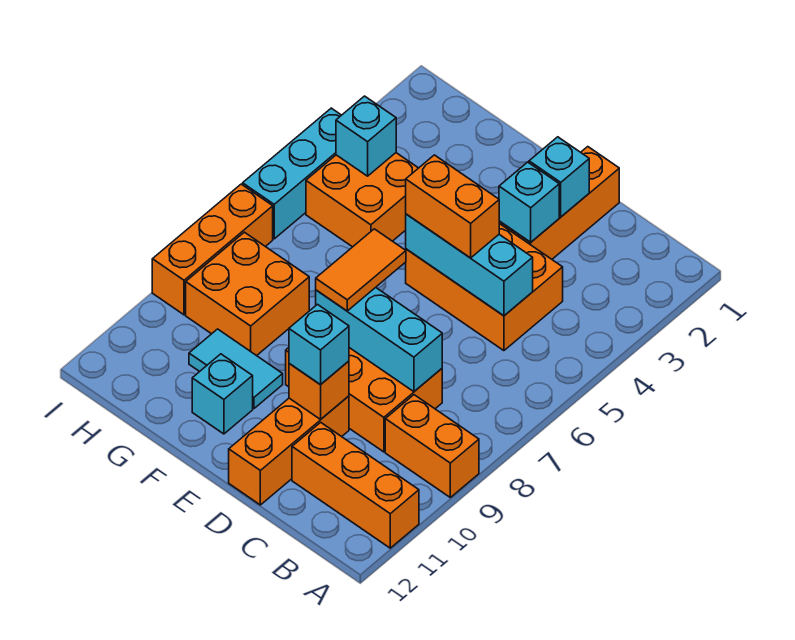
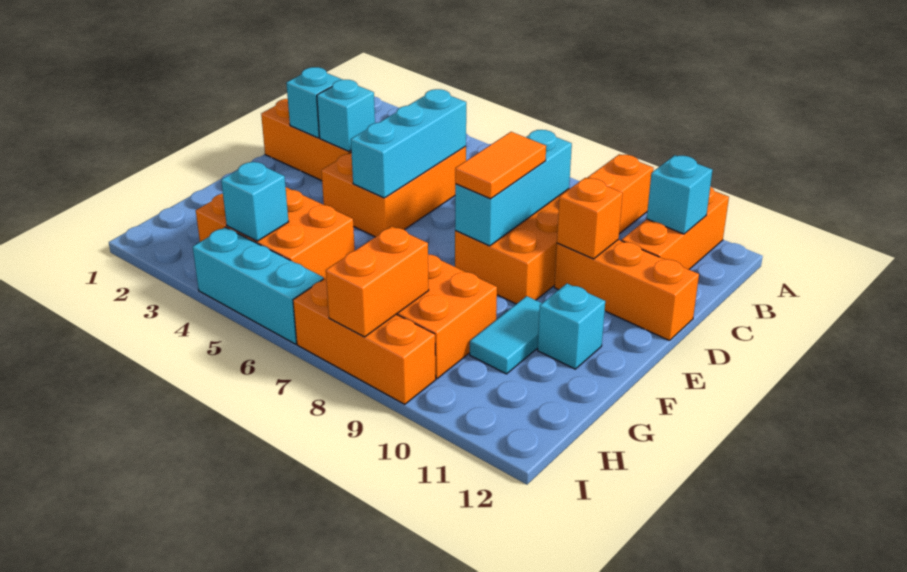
orange 1x2 brick [406,155,499,258] -> orange 1x2 brick moved to [326,226,429,337]
cyan 1x1 brick [289,304,349,385] -> cyan 1x1 brick moved to [647,155,712,234]
orange 1x2 tile [316,229,406,311] -> orange 1x2 tile turned to [455,132,546,199]
orange 2x2 brick [306,153,418,247] -> orange 2x3 brick [196,187,355,279]

